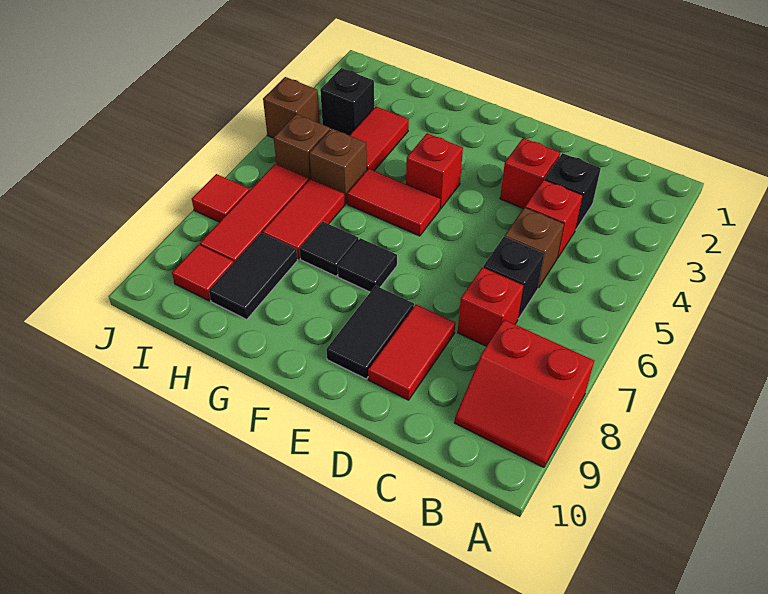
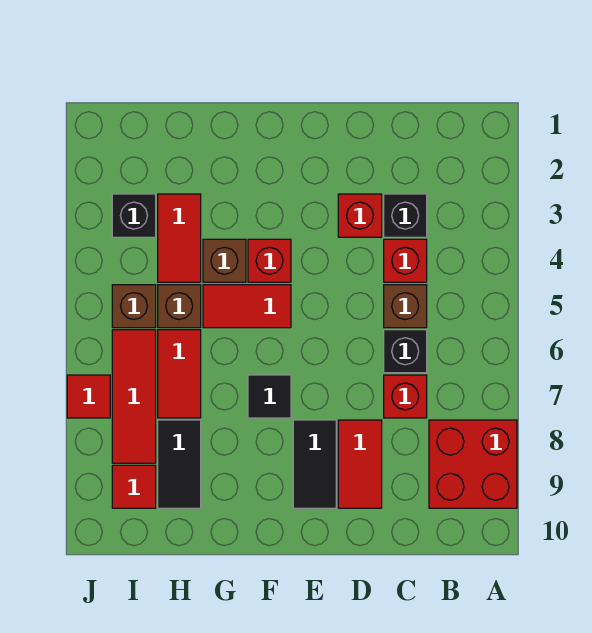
red 2x2 slope [454,320,594,467] -> red 2x2 brick [429,420,517,508]
black 1x1 tile [300,222,359,276] -> none
brown 1x1 brick [263,77,320,138] -> brown 1x1 brick moved to [203,239,246,282]

